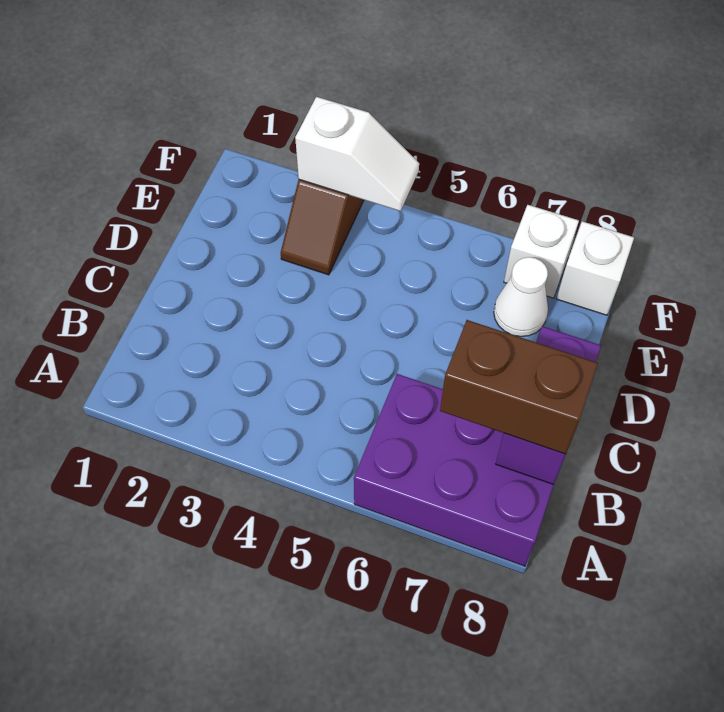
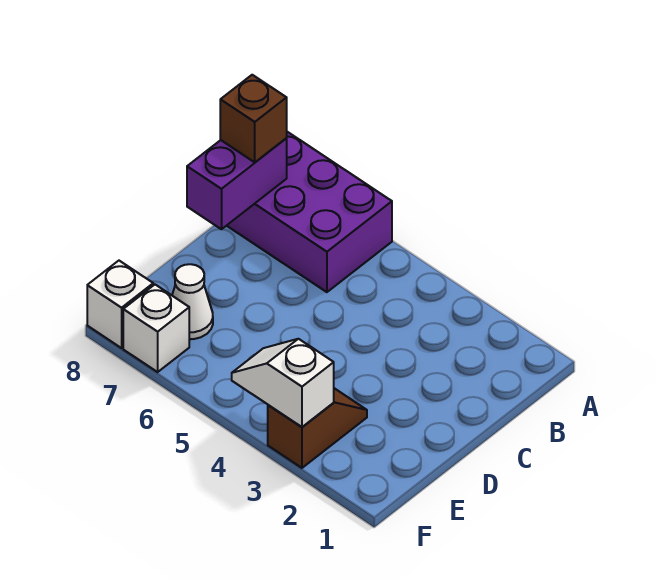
brown 1x2 brick [440,320,598,454] -> brown 1x1 brick [220,75,287,162]

